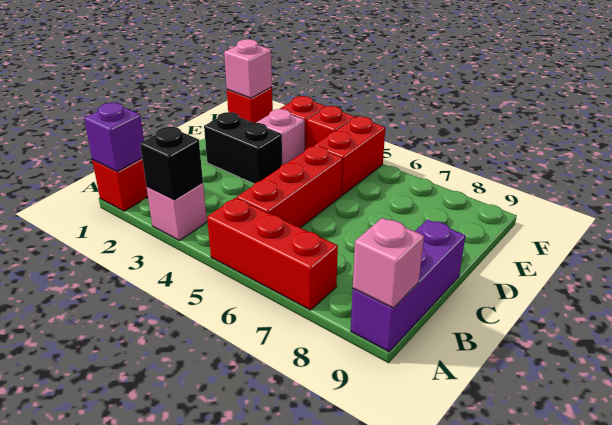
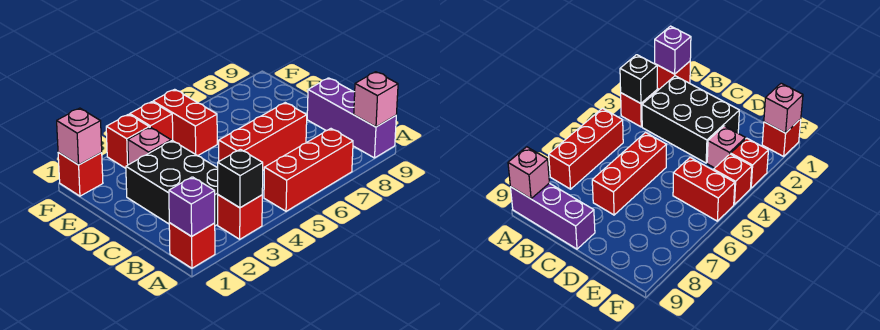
pink 1x1 brick [147,183,207,240] -> red 1x1 brick [218,195,262,239]
red 1x3 brick [237,146,343,228] -> red 1x3 brick turned to [219,103,307,170]
black 1x2 brick [204,112,282,184] -> black 2x3 brick [126,140,218,226]

